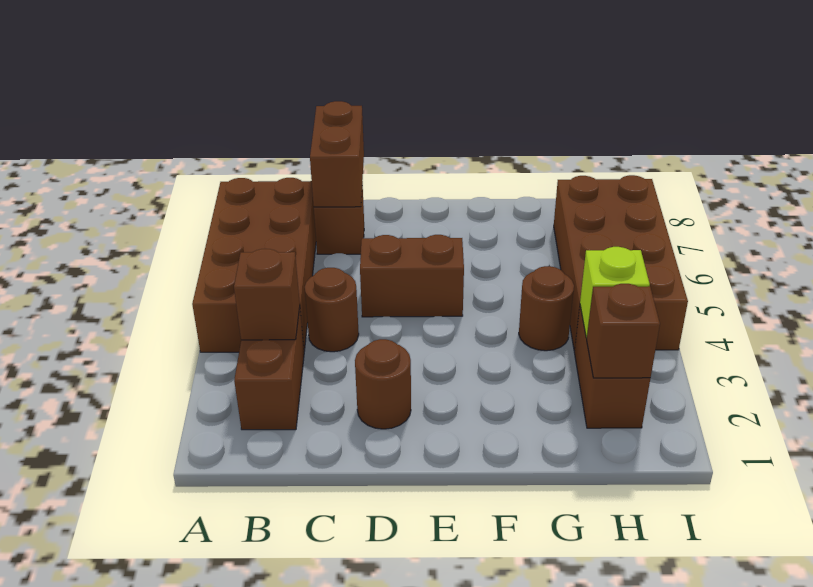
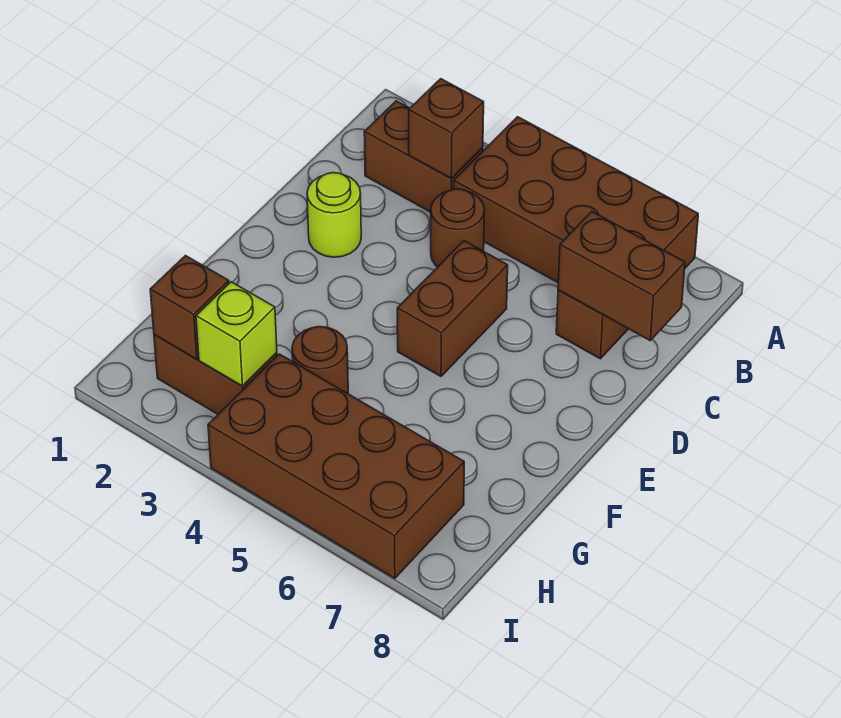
brown 1x1 round brick [355,339,411,429] -> lime 1x1 round brick [307,173,361,257]

